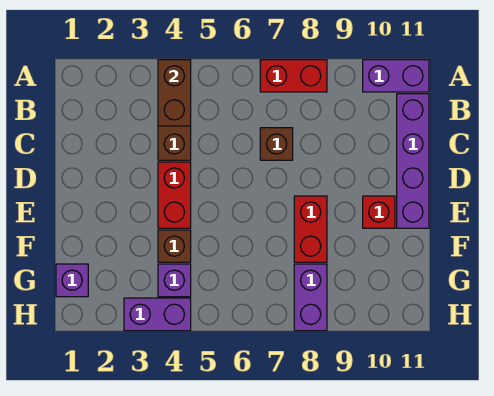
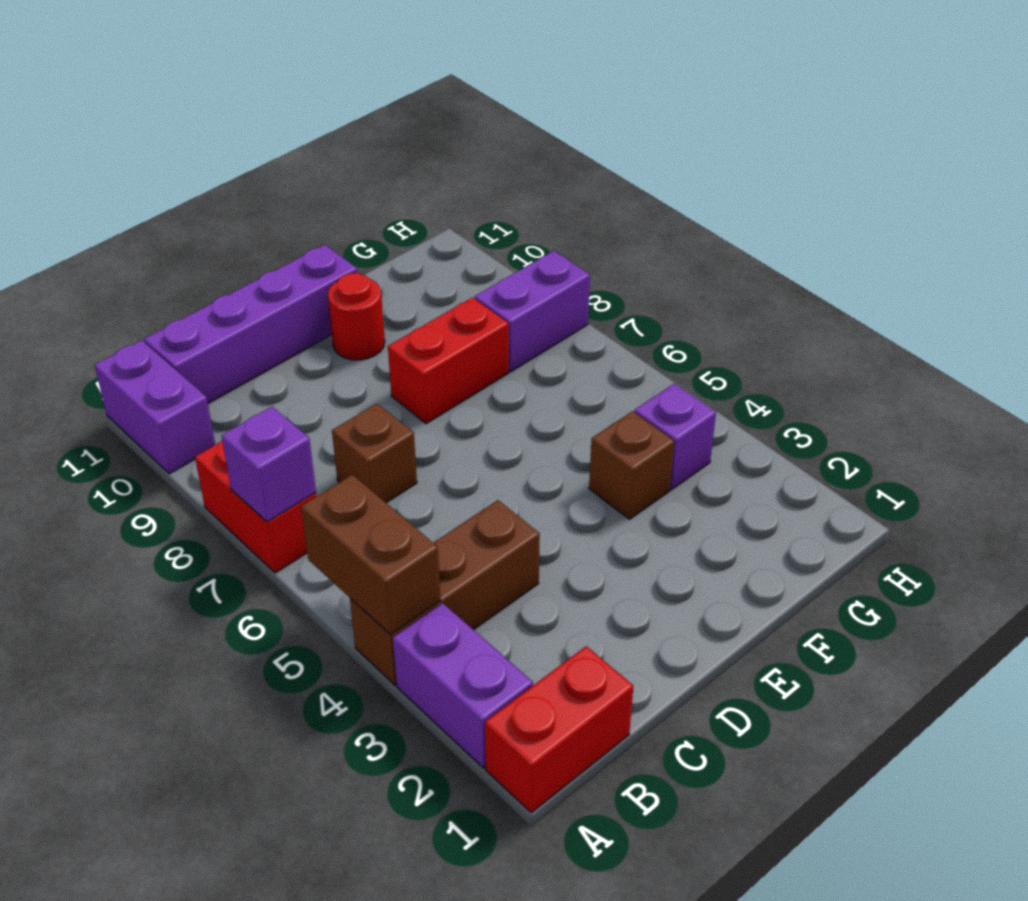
brown 1x2 brick [158,60,191,126] -> brown 1x2 brick turned to [301,475,441,635]
red 1x2 brick [158,162,191,228] -> red 1x2 brick moved to [485,646,633,813]
red 1x1 brick [363,196,395,228] -> red 1x1 round brick [328,273,385,360]
purple 1x1 brick [56,264,88,297] -> purple 1x1 brick moved to [222,407,316,522]
purple 1x2 brick [124,298,191,331] -> purple 1x2 brick moved to [393,603,533,768]

